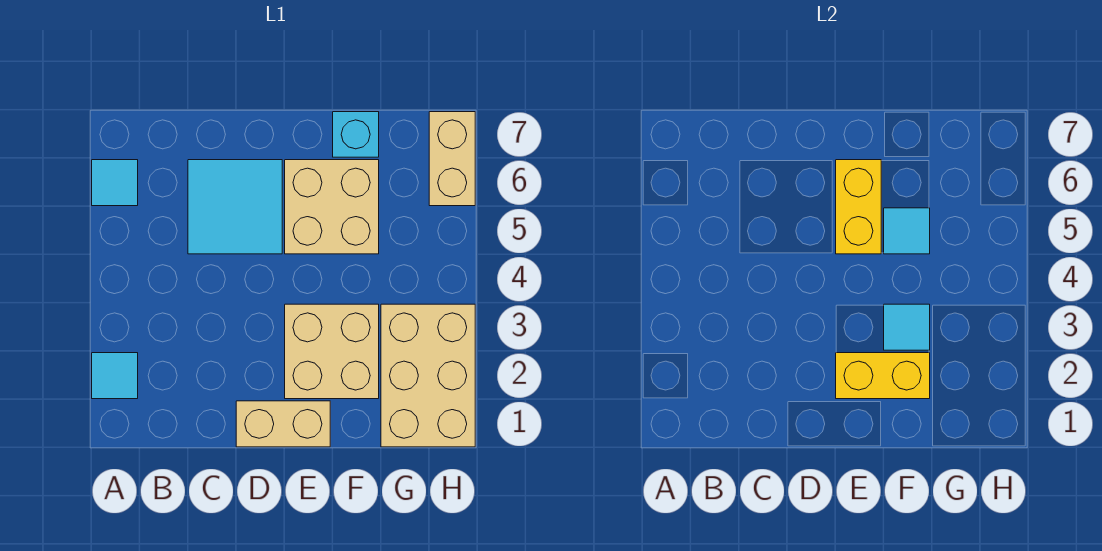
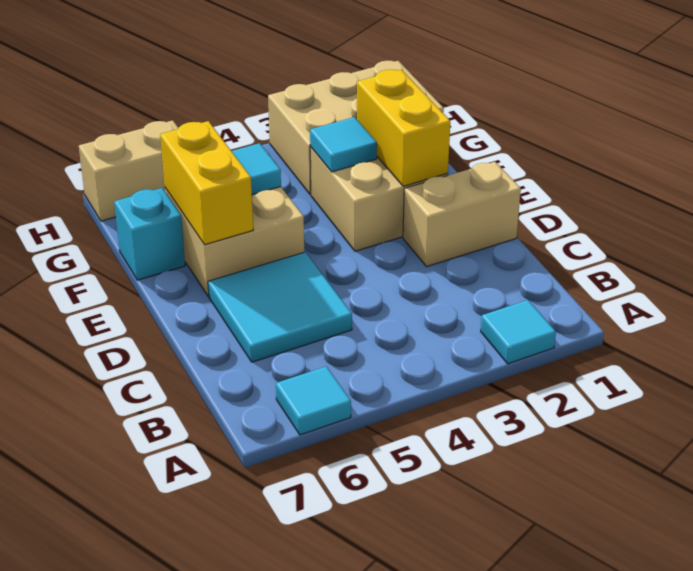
tan 1x2 brick [236,401,330,447] -> tan 1x2 brick turned to [403,162,521,266]
yellow 1x2 brick [836,160,881,254] -> yellow 1x2 brick turned to [160,121,253,245]

